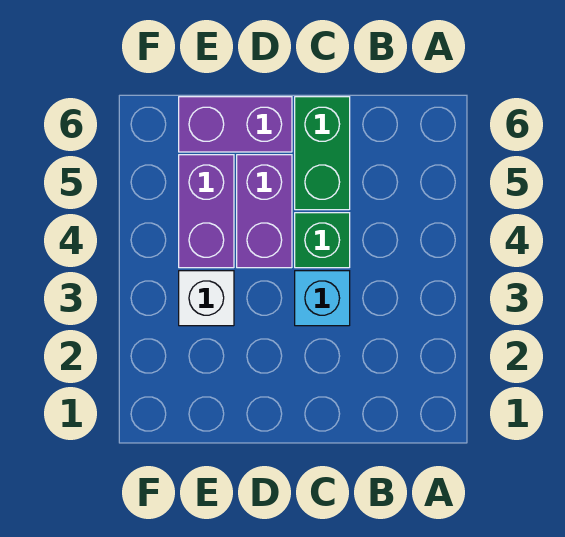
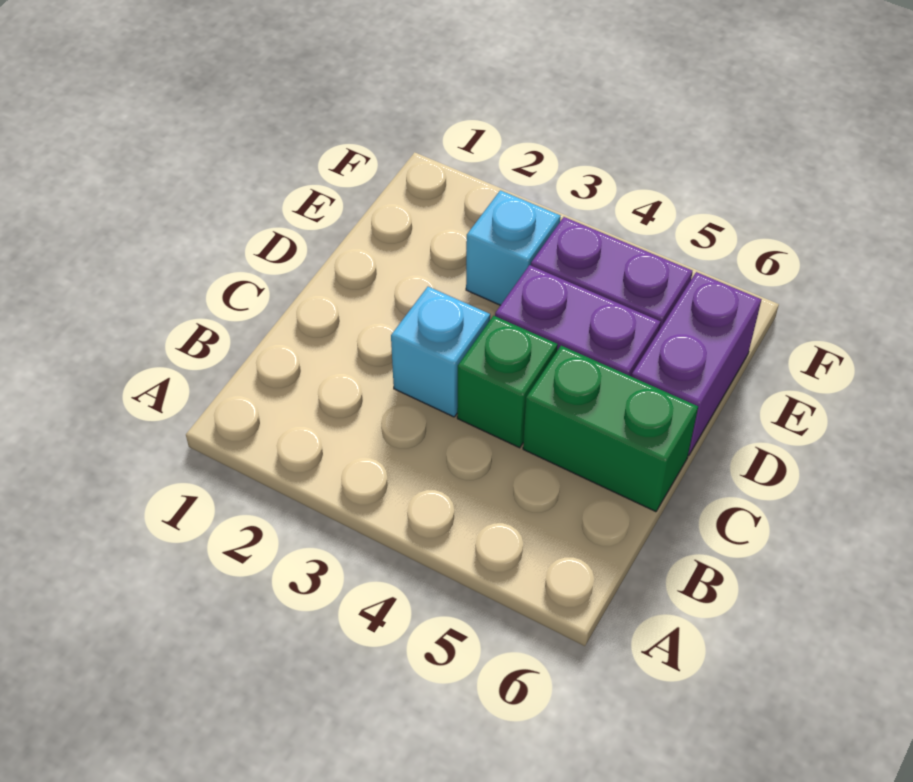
white 1x1 brick [179,271,234,326] -> cyan 1x1 brick [466,190,561,305]

